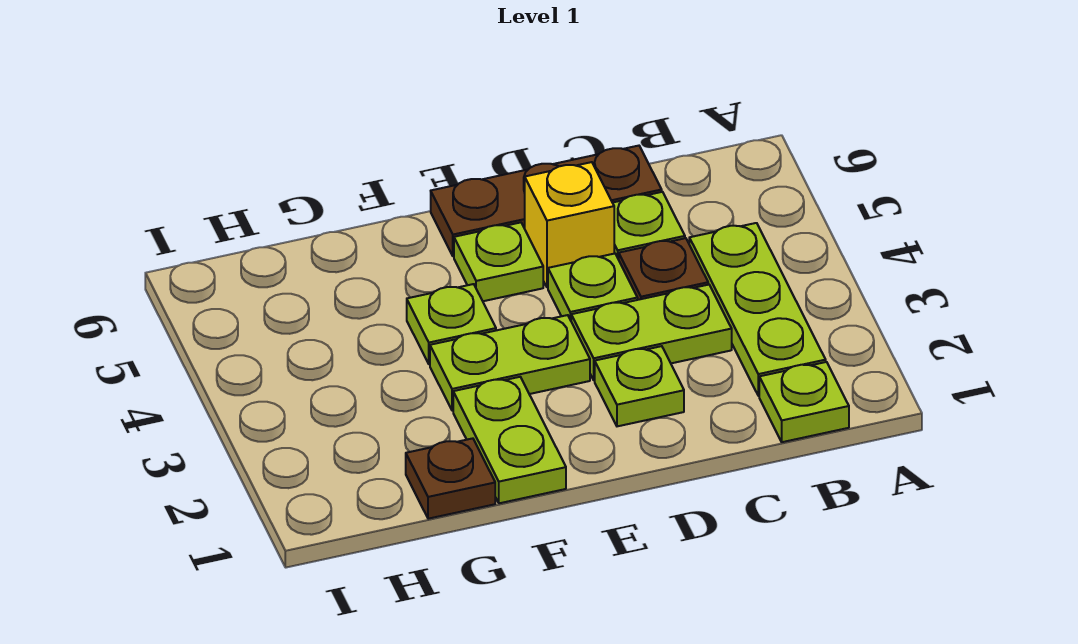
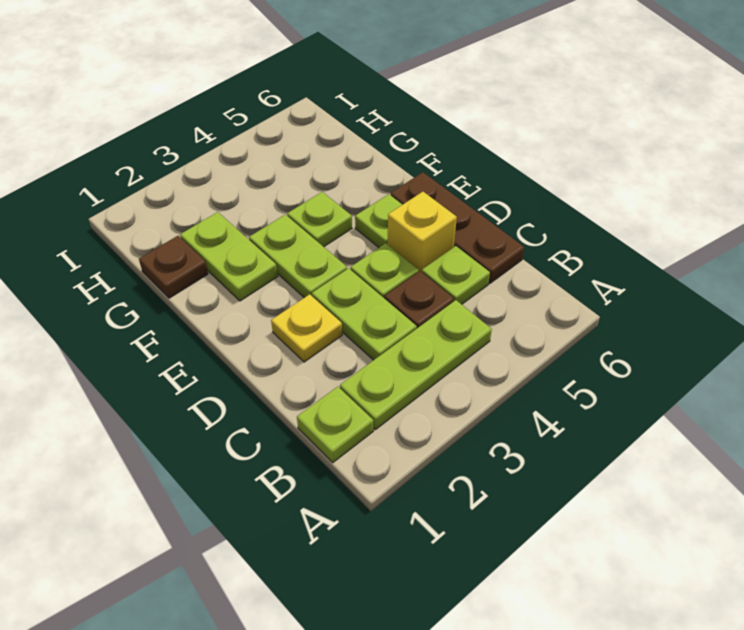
lime 1x1 plate [595,346,684,426] -> yellow 1x1 plate [271,294,342,362]
lime 1x2 plate [453,377,566,503] -> lime 1x2 plate turned to [180,212,278,301]

